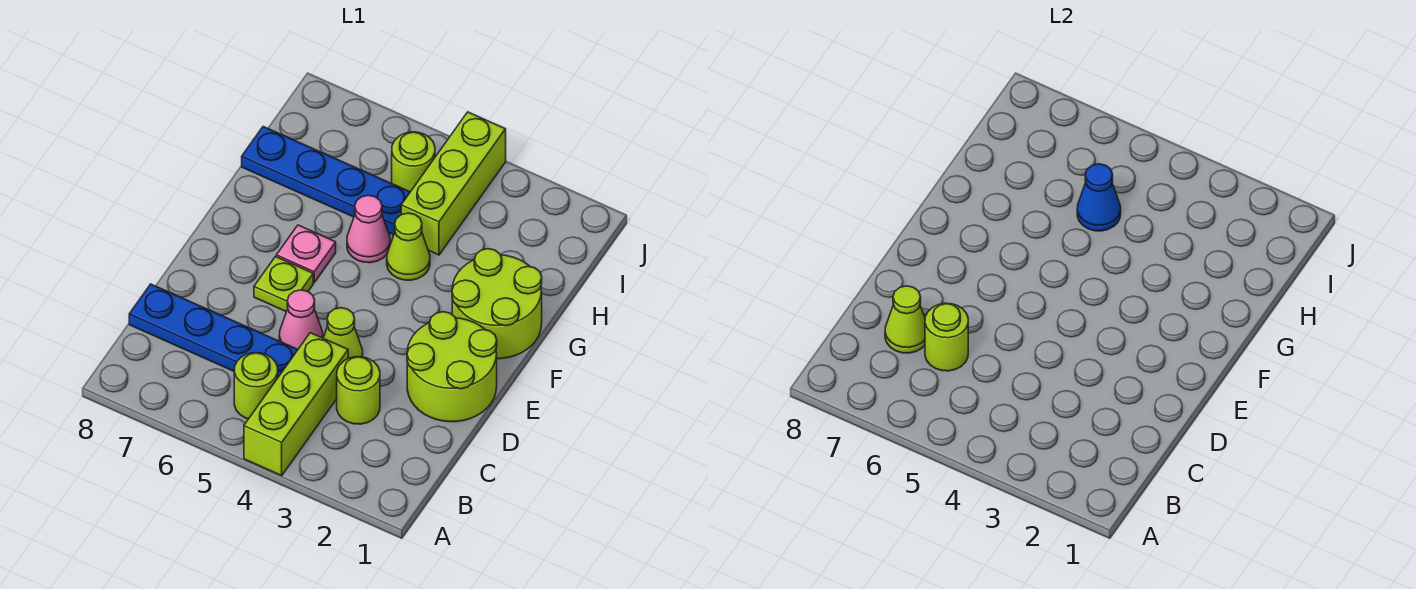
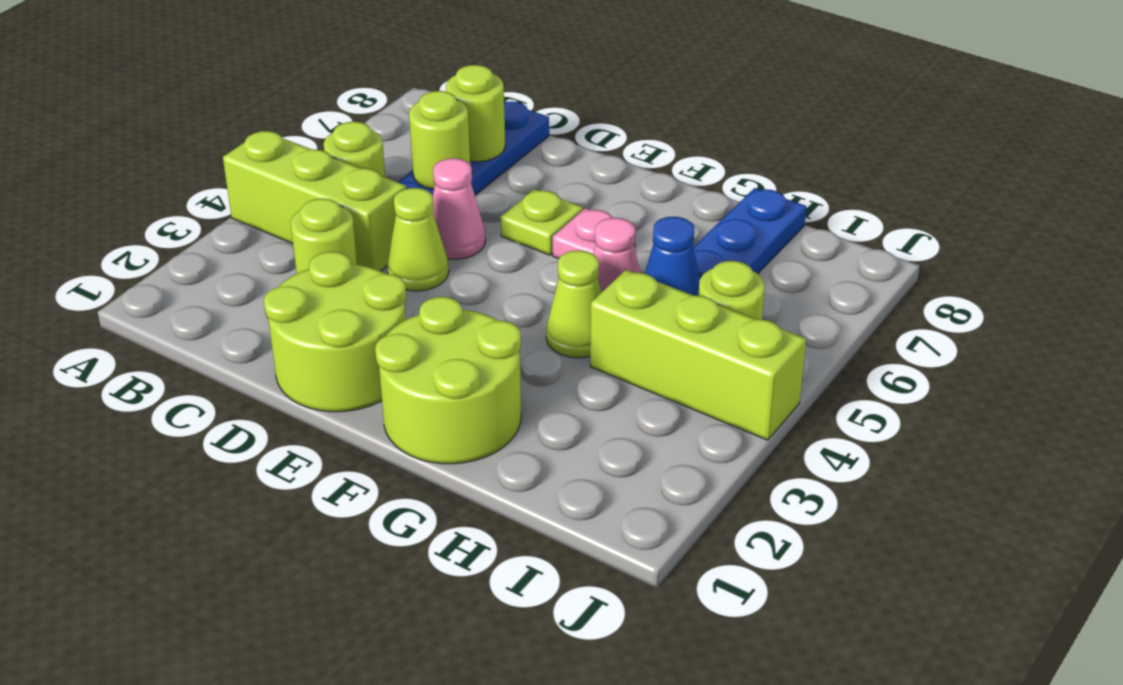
lime 1x1 cone [885,286,925,353] -> lime 1x1 round brick [446,65,505,162]

